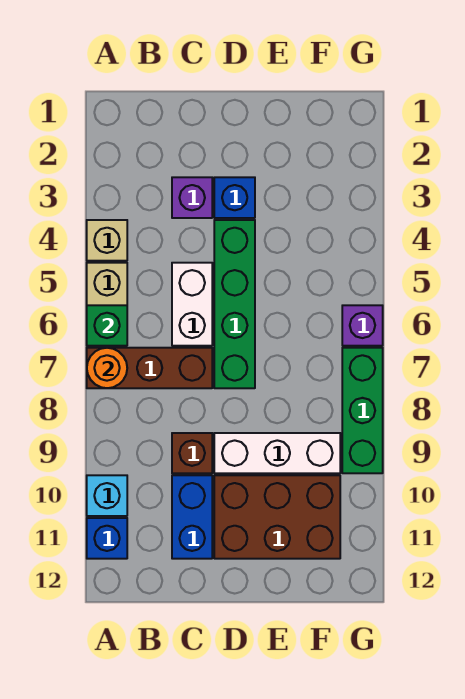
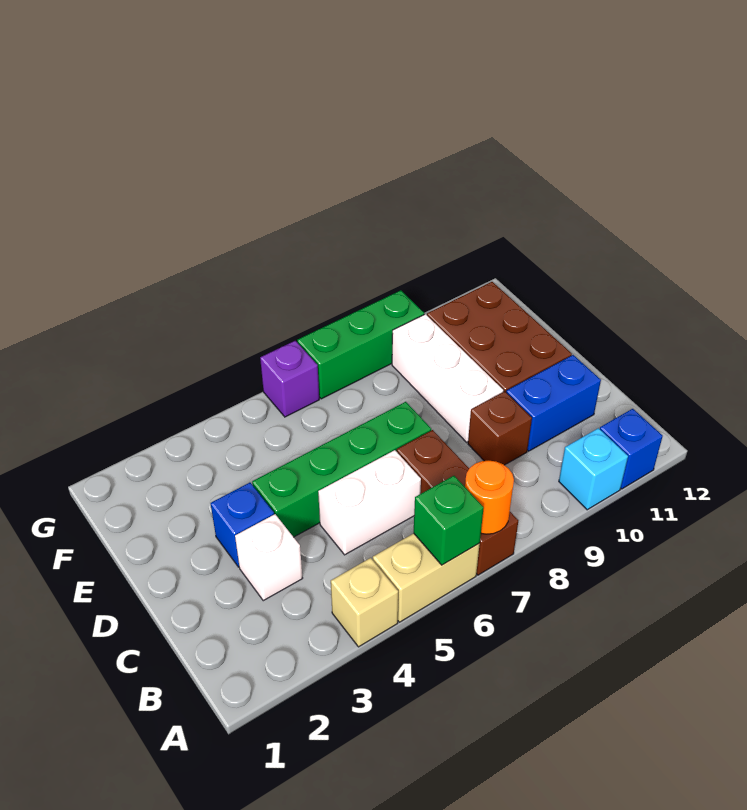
purple 1x1 brick [172,177,212,218] -> white 1x1 brick [235,514,303,601]

